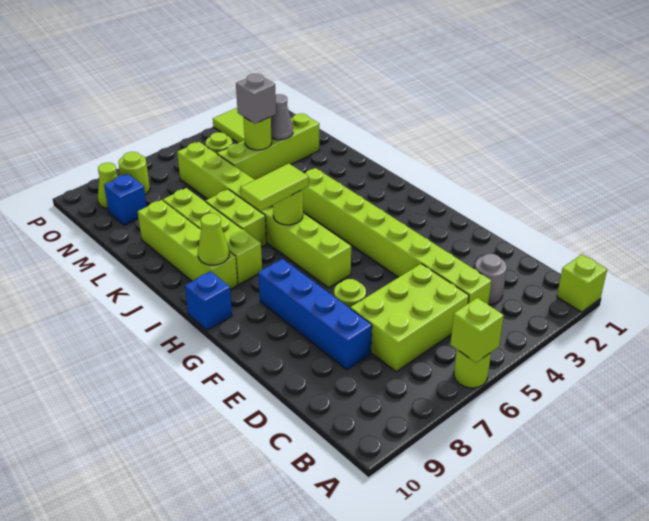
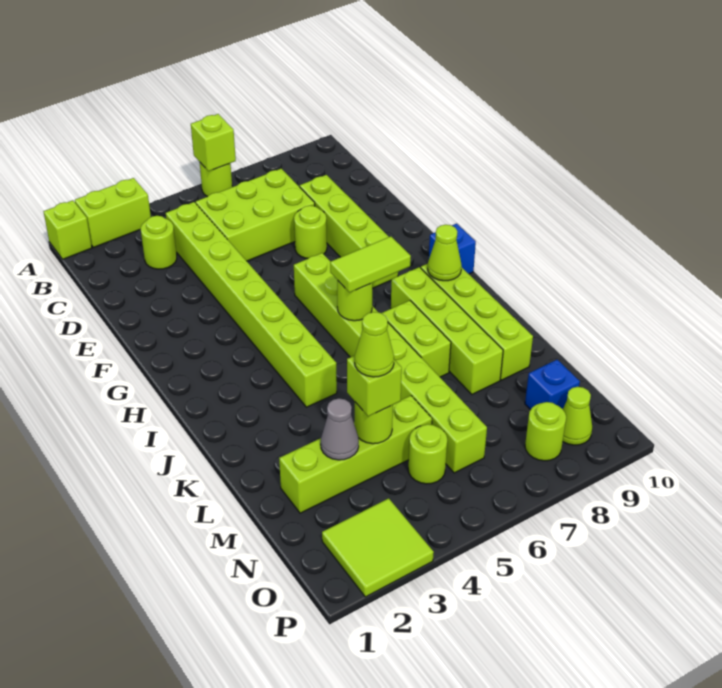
none -> lime 1x2 brick [75,178,151,247]
grey 1x1 round brick [475,254,507,305] -> lime 1x1 round brick [141,216,177,269]
blue 1x4 brick [258,259,372,370] -> lime 1x4 brick [300,175,398,288]
grey 1x1 brick [236,74,276,124] -> lime 1x1 brick [347,355,402,416]
none -> lime 1x1 cone [355,312,394,377]

